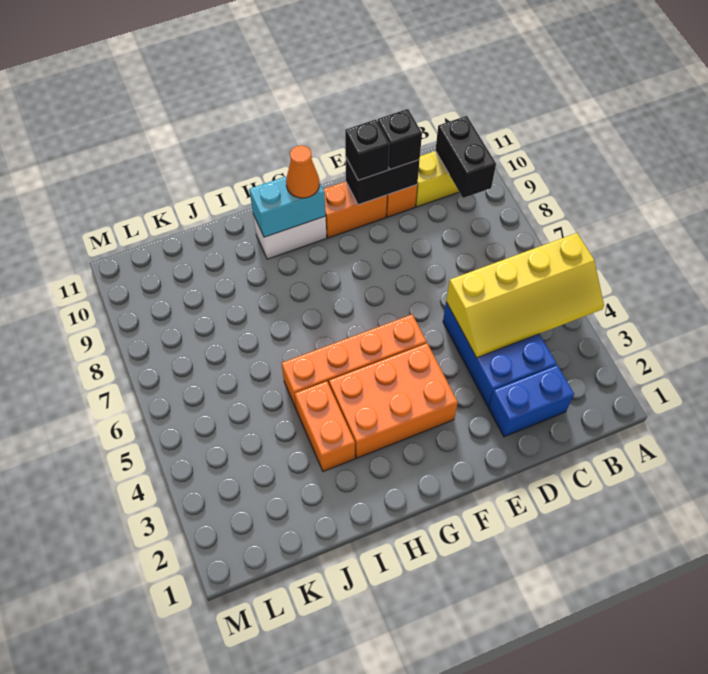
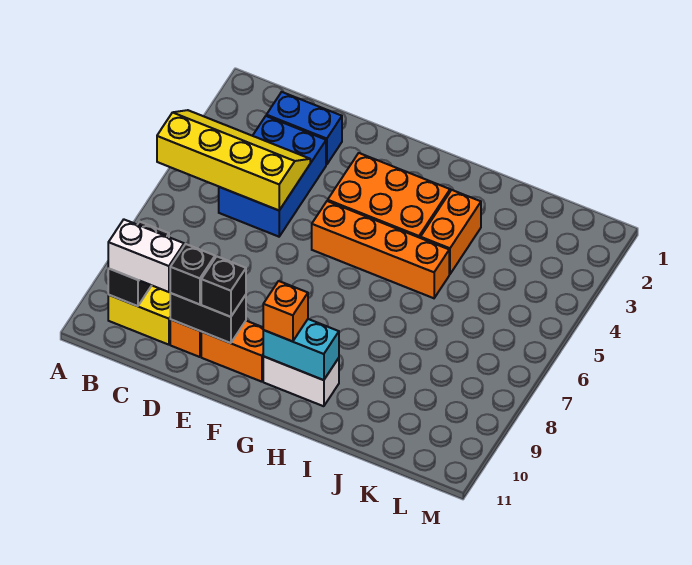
none -> white 1x2 brick [108,220,184,292]
orange 1x1 cone [286,145,319,198] -> orange 1x1 brick [263,281,308,342]

